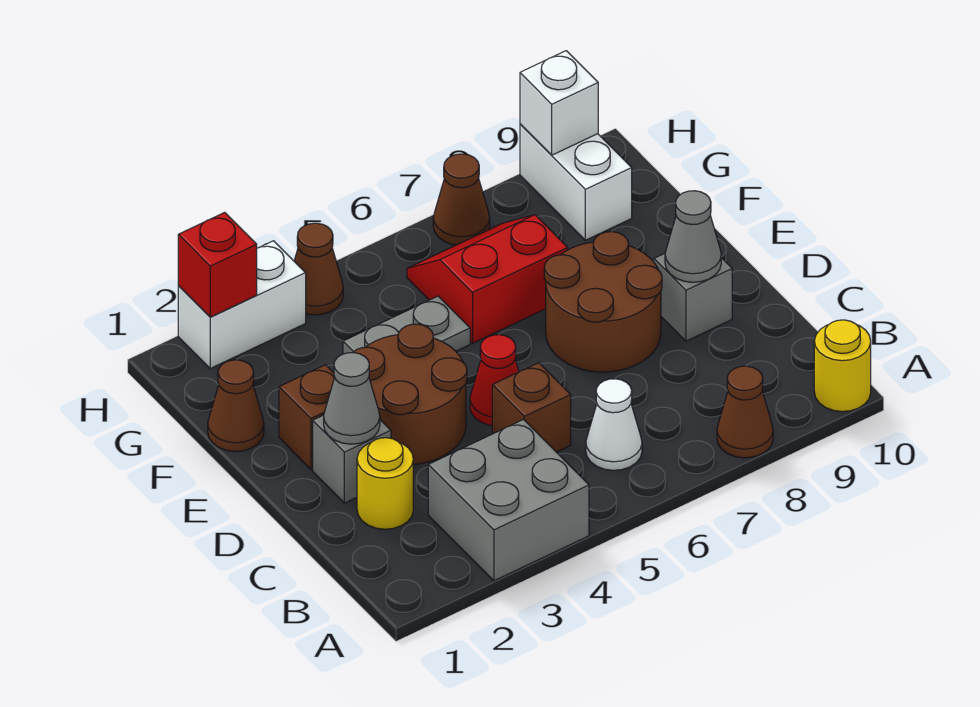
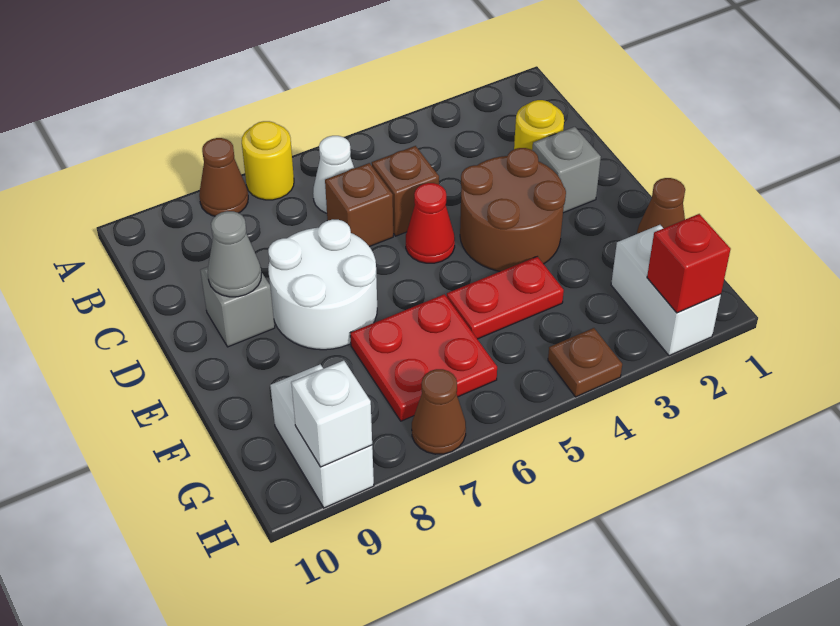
grey 2x2 brick [428,420,589,581] -> none
yellow 1x1 round brick [814,320,871,412] -> yellow 1x1 round brick moved to [242,121,294,200]
grey 1x1 cone [324,353,380,444] -> none
brown 2x2 round brick [544,232,662,372] -> white 2x2 round brick [268,219,377,350]
brown 1x1 brick [279,365,335,469] -> brown 1x1 brick moved to [325,163,393,247]
grey 1x2 plate [343,296,470,354] -> red 1x2 plate [447,257,564,339]
red 2x2 slope [407,215,568,343] -> red 2x2 plate [350,294,497,421]
white 1x2 brick [178,241,306,368] -> white 1x2 brick turned to [611,225,721,356]
brown 1x1 cone [294,223,343,315] -> brown 1x1 plate [548,328,622,397]

